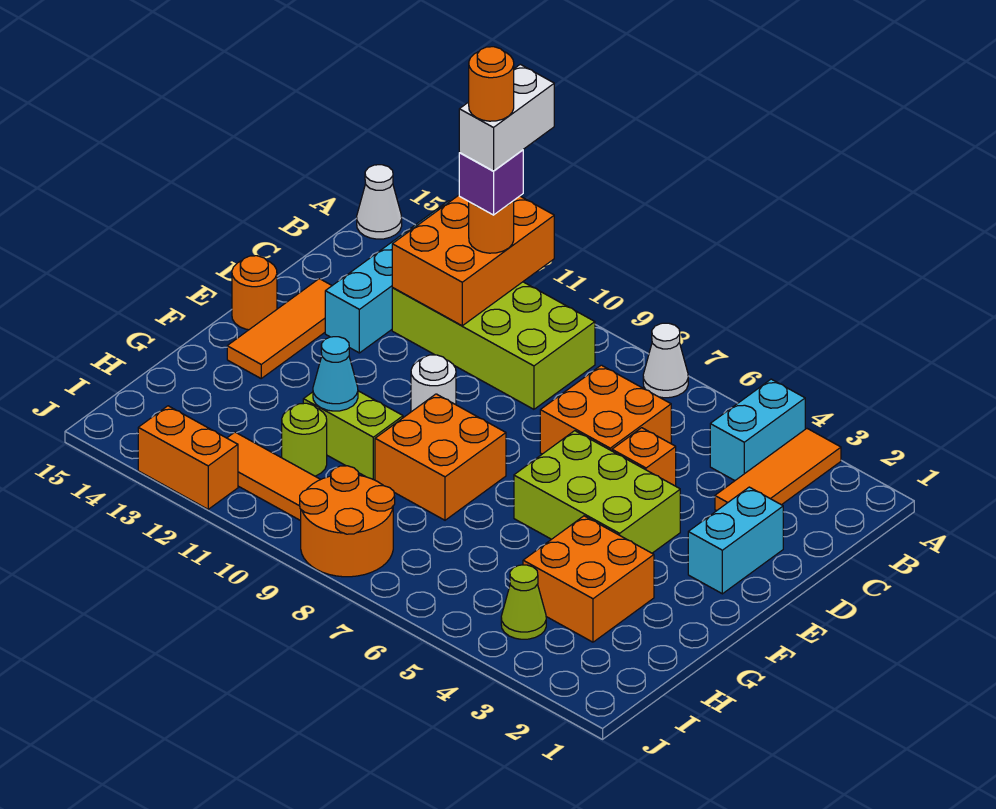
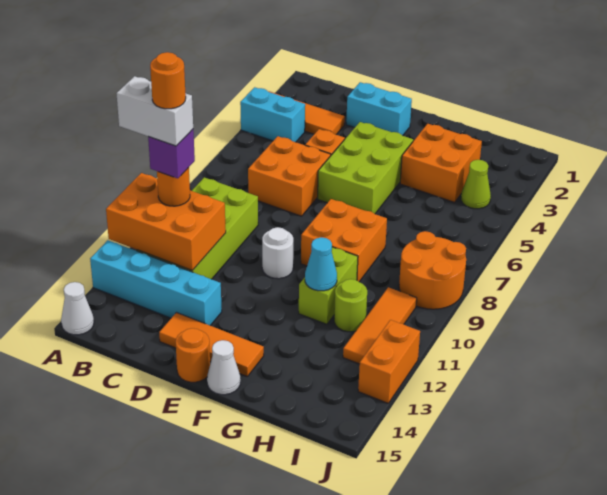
white 1x1 cone [643,323,688,398] -> white 1x1 cone moved to [207,340,240,395]

